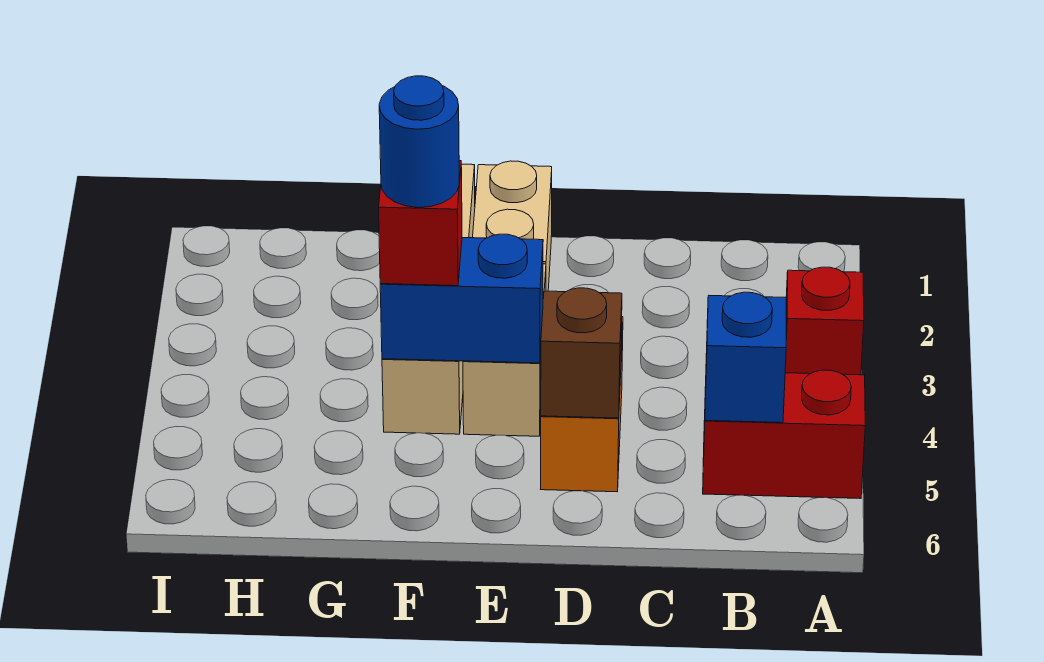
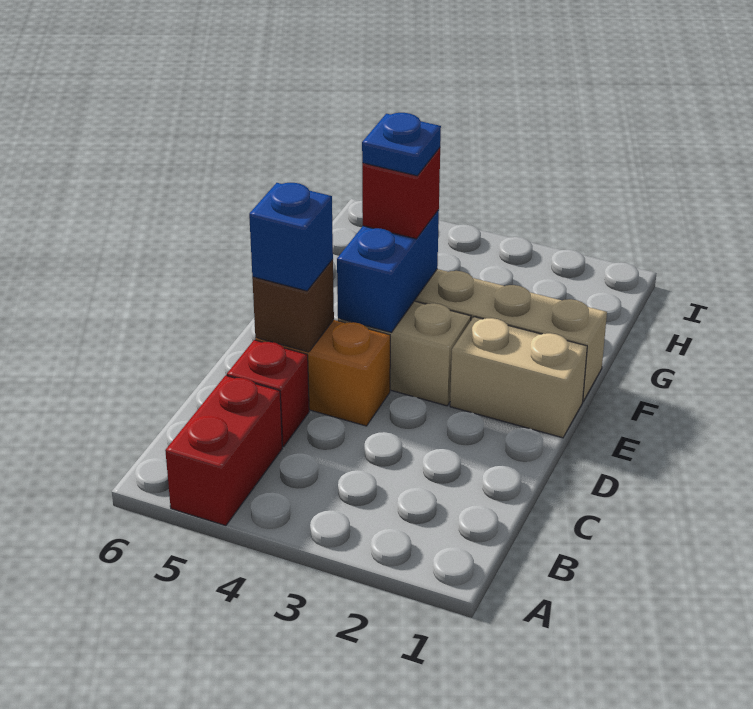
red 1x1 brick [785,267,864,375] -> red 1x1 brick moved to [227,340,309,447]
blue 1x1 brick [705,292,787,423] -> blue 1x1 brick moved to [249,183,333,291]
blue 1x1 round brick [379,76,459,208] -> blue 1x1 plate [362,113,441,176]

